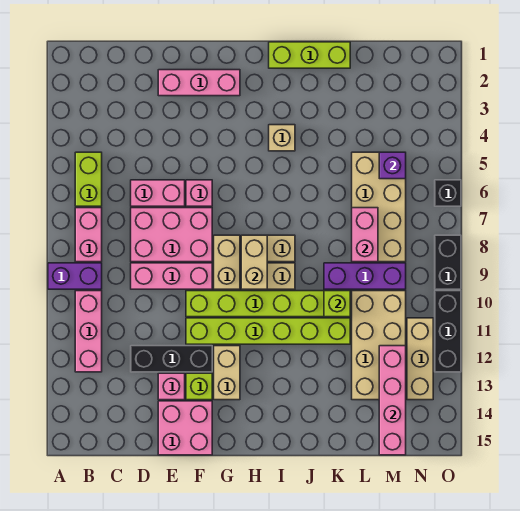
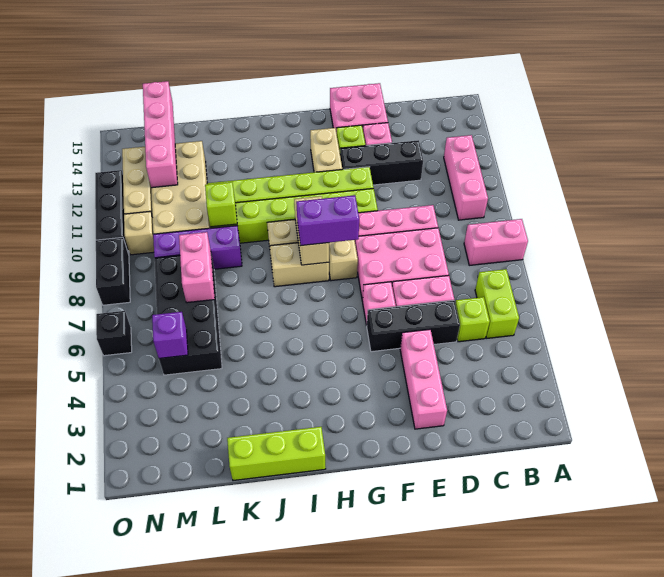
purple 1x2 brick [48,263,102,289] -> purple 1x2 brick moved to [296,195,359,245]
pink 1x2 brick [75,208,102,262] -> pink 1x2 brick turned to [464,219,528,265]
none -> lime 1x1 brick [455,297,490,342]
none -> black 1x3 brick [367,300,460,352]
pink 1x3 brick [158,70,240,96] -> pink 1x3 brick turned to [400,329,447,429]
tan 1x1 brick [269,125,295,151] -> tan 1x1 brick moved to [124,211,154,255]
tan 2x4 brick [352,152,406,262] -> black 2x4 brick [154,255,222,375]

